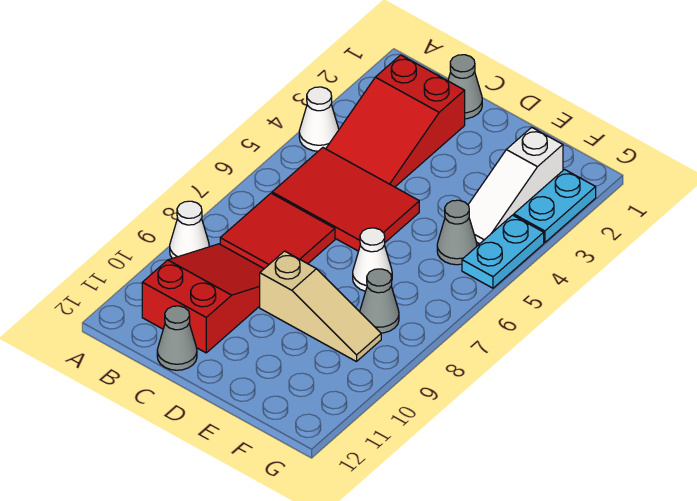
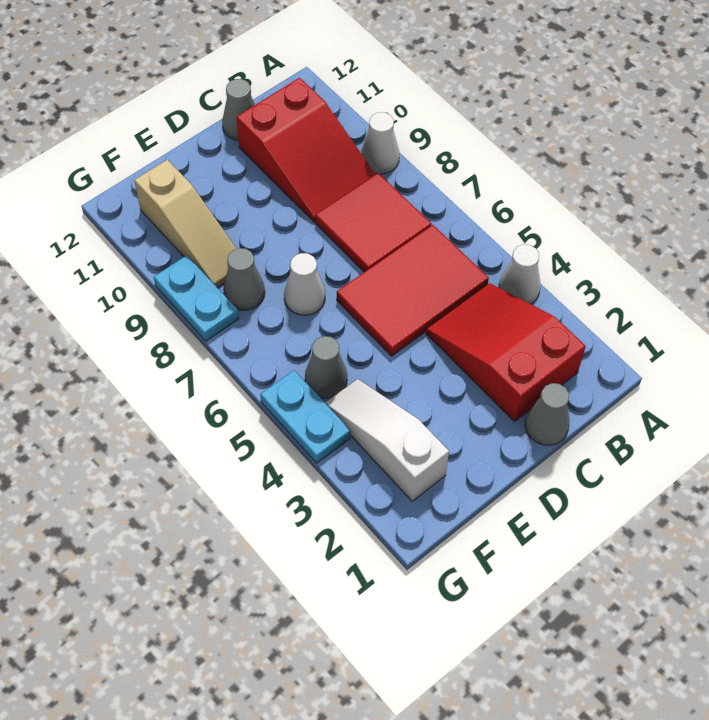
tan 1x3 slope [260,251,381,362] -> tan 1x3 slope turned to [134,160,236,287]
cyan 1x2 plate [514,170,596,243] -> cyan 1x2 plate moved to [154,255,239,341]

